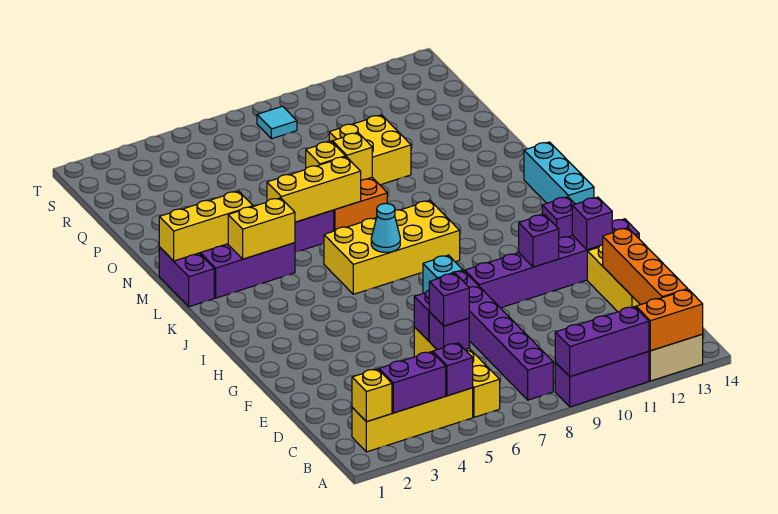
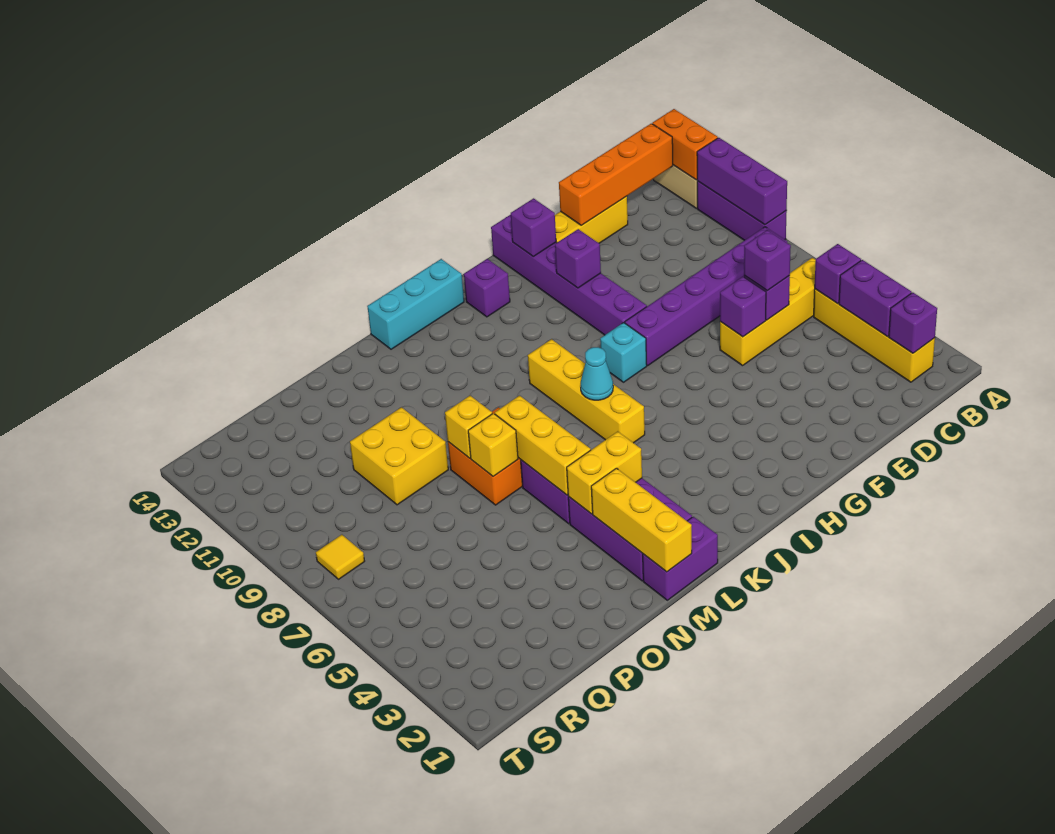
yellow 1x1 brick [352,369,392,422] -> purple 1x1 brick [889,292,937,353]
yellow 2x4 brick [324,201,460,294] -> yellow 1x4 brick [528,339,645,443]
yellow 1x2 brick [228,198,295,259] -> yellow 1x2 brick turned to [567,431,642,514]
cyan 1x1 tile [257,106,297,139] -> yellow 1x1 tile [316,535,365,579]

